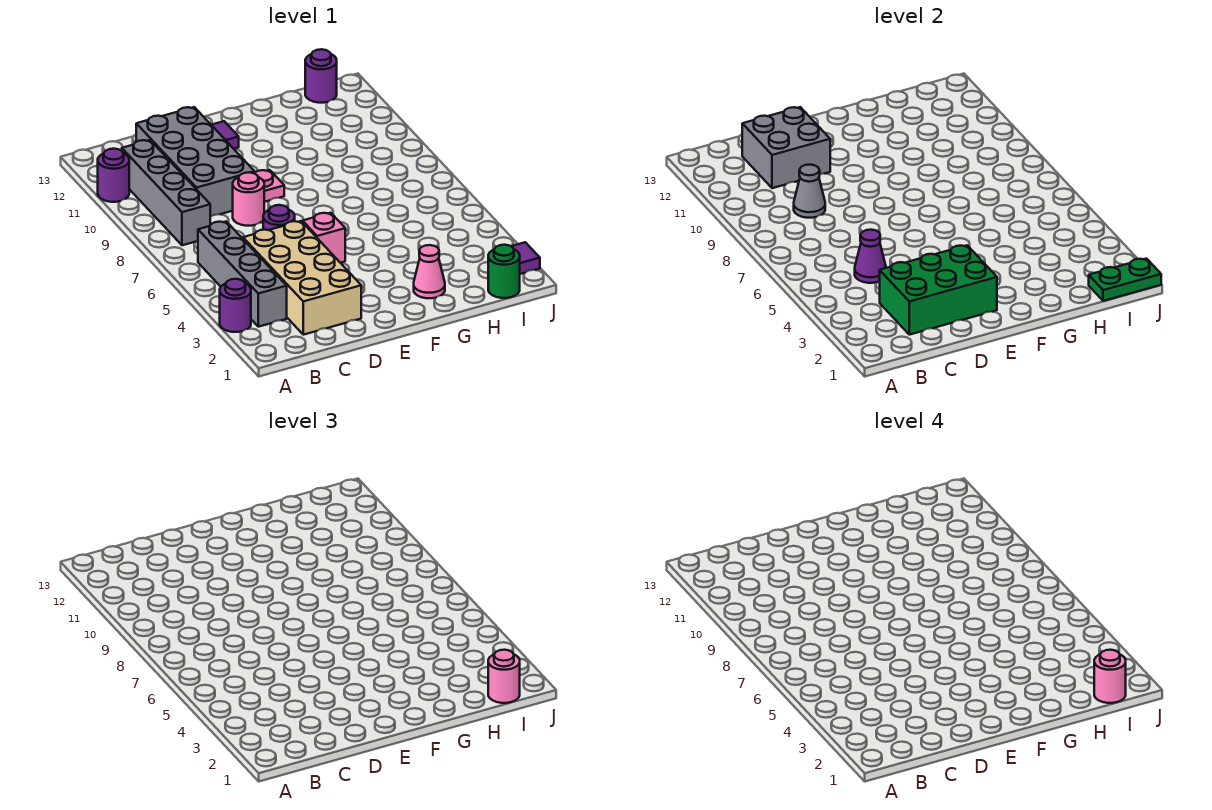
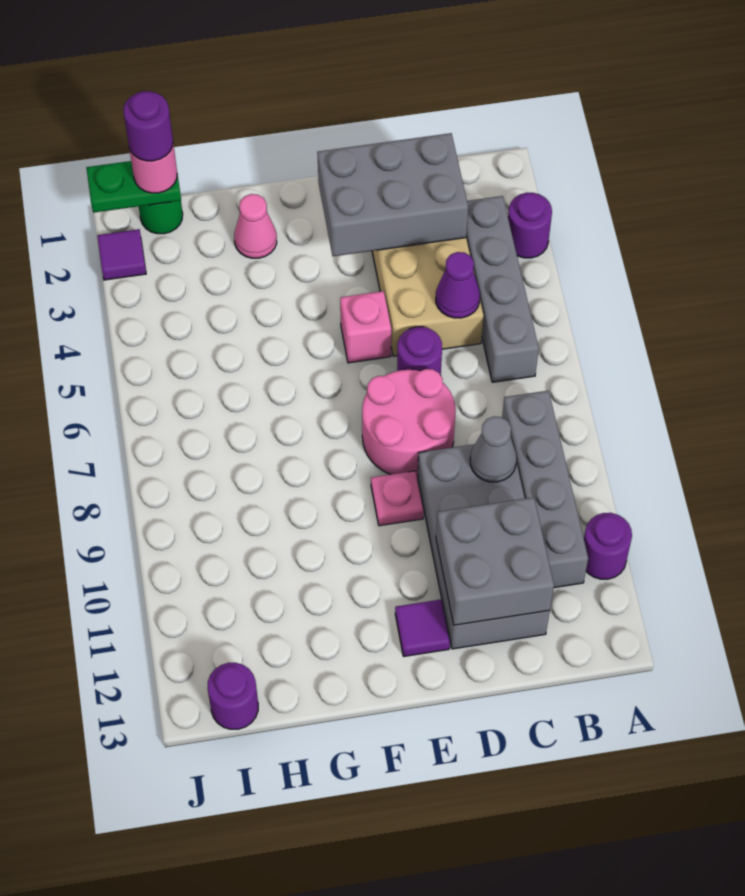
green 2x3 brick [880,245,997,335] -> grey 2x3 brick [317,133,468,256]
pink 1x1 round brick [233,172,264,226] -> pink 2x2 round brick [362,369,456,477]
pink 1x1 round brick [1094,650,1126,703] -> purple 1x1 round brick [123,91,173,161]

